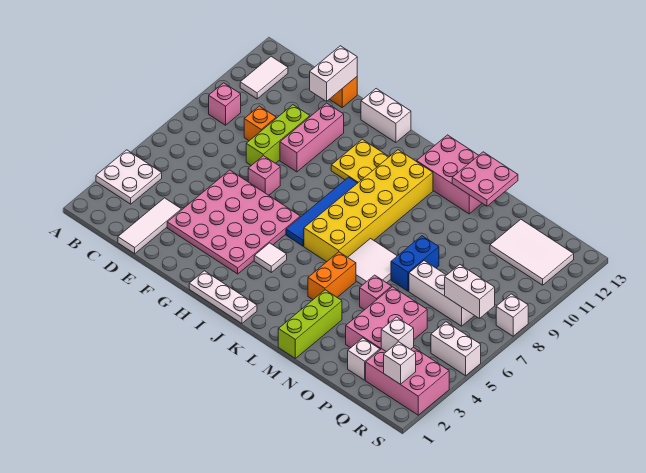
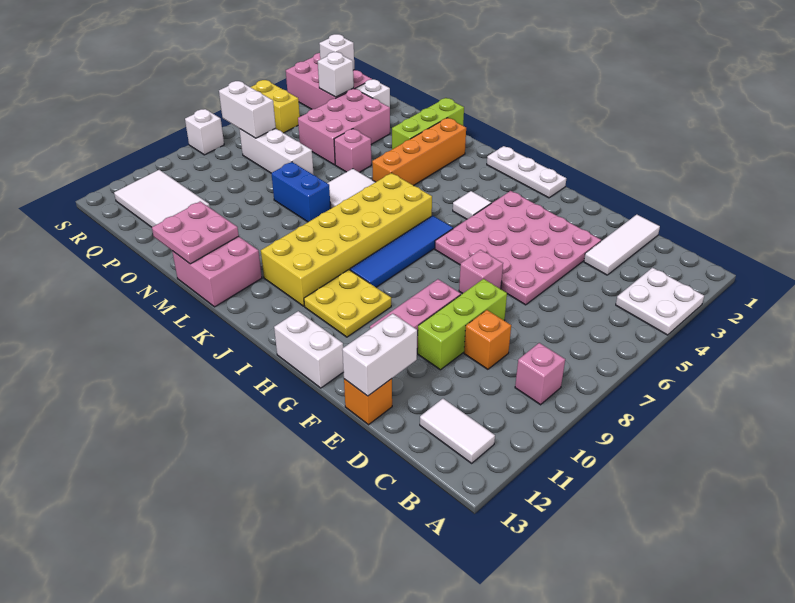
white 1x2 tile [240,56,288,99] -> white 1x2 tile turned to [420,399,495,463]
pink 2x3 brick [417,135,482,214] -> pink 2x2 brick [172,236,262,307]
orange 1x2 brick [308,252,356,299] -> orange 1x4 brick [372,118,466,186]
blue 1x2 brick [391,236,439,291] -> blue 1x2 brick turned to [271,162,331,222]
white 1x2 brick [431,322,481,376] -> yellow 1x2 brick [251,80,300,133]

